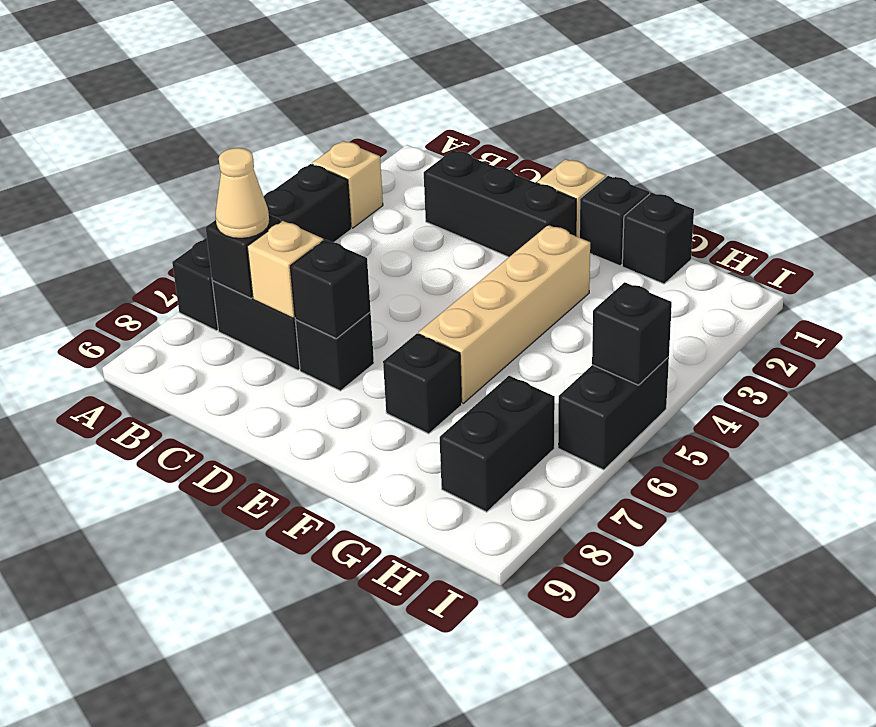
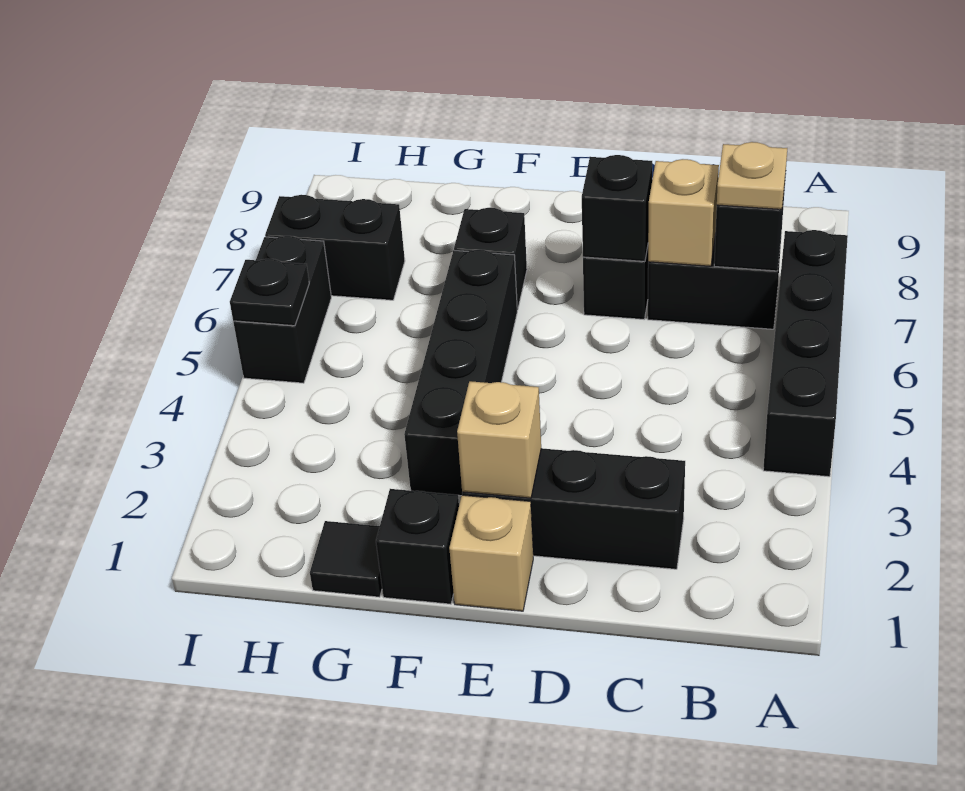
tan 1x1 brick [312,141,383,228] -> tan 1x1 brick moved to [457,381,541,498]
tan 1x1 cone [216,148,269,238] -> tan 1x1 plate [717,142,787,209]
tan 1x4 brick [419,225,590,403] -> black 1x4 brick [404,250,517,496]
black 1x1 brick [622,193,694,284] -> black 1x1 tile [310,521,382,597]
black 1x2 brick [440,376,555,512] -> black 1x2 brick turned to [265,195,405,300]
black 1x1 brick [592,282,672,385] -> black 1x1 plate [230,259,309,326]

